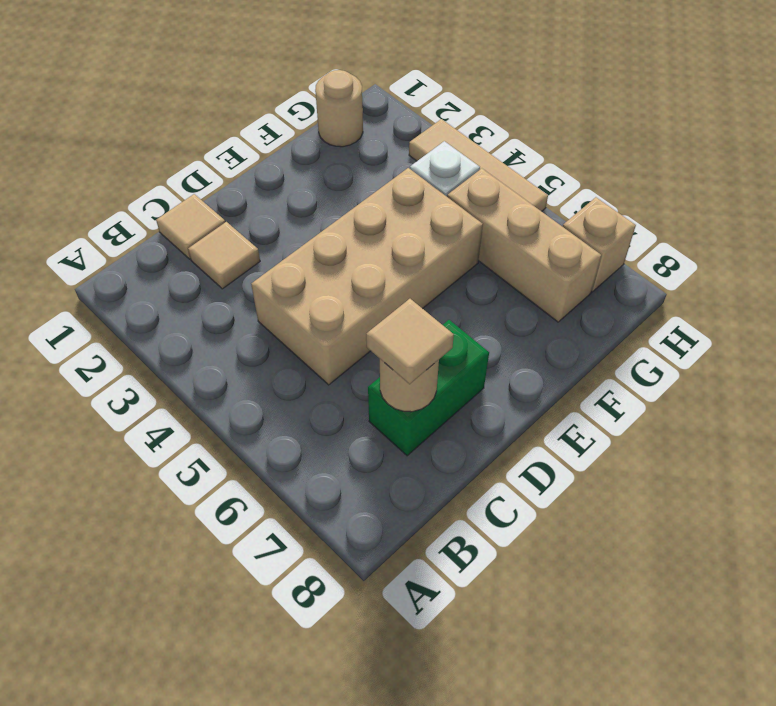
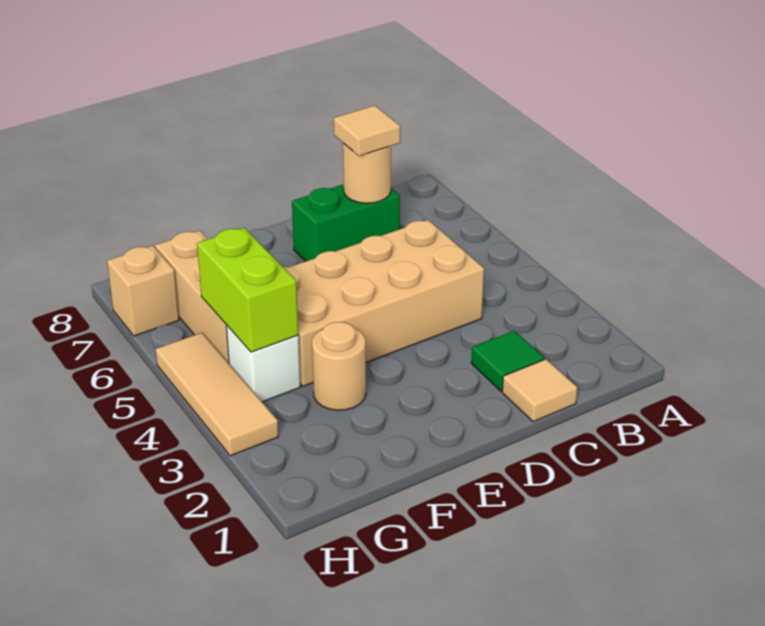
tan 1x1 tile [188,222,260,289] -> green 1x1 tile [471,331,544,391]
tan 1x1 round brick [315,70,363,147] -> tan 1x1 round brick moved to [312,322,366,410]
none -> lime 1x2 brick [197,228,298,352]

